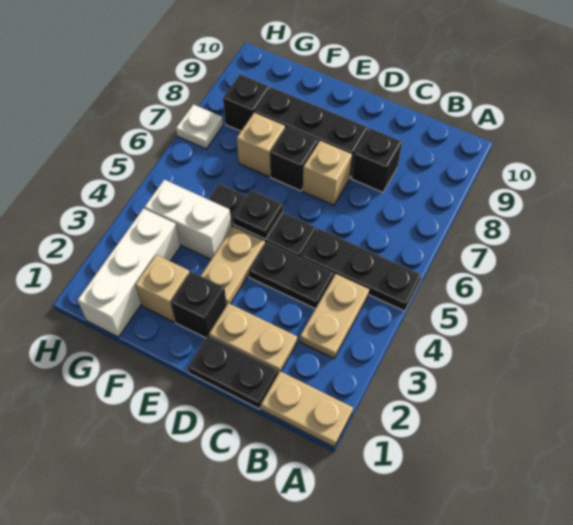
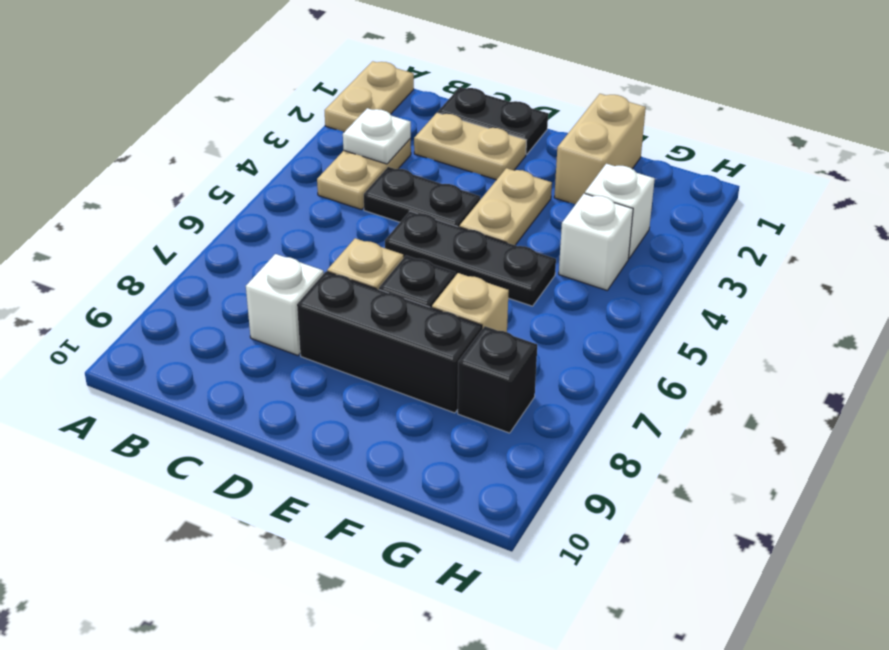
tan 1x2 plate [261,371,353,447] -> tan 1x2 plate turned to [325,61,414,132]
black 1x3 plate [302,228,422,311] -> none
black 1x1 brick [352,128,402,192] -> white 1x1 brick [246,254,324,355]
black 1x1 brick [170,272,227,338] -> none
black 1x1 plate [233,190,283,239] -> none
tan 1x1 brick [135,255,189,322] -> tan 1x2 brick [554,94,646,204]
white 1x2 brick [145,180,232,259] -> white 1x1 brick [559,193,633,290]
white 1x3 brick [78,208,180,337] -> white 1x1 brick [585,164,655,258]
white 1x1 plate [176,104,223,149] -> white 1x1 plate moved to [343,108,411,164]

